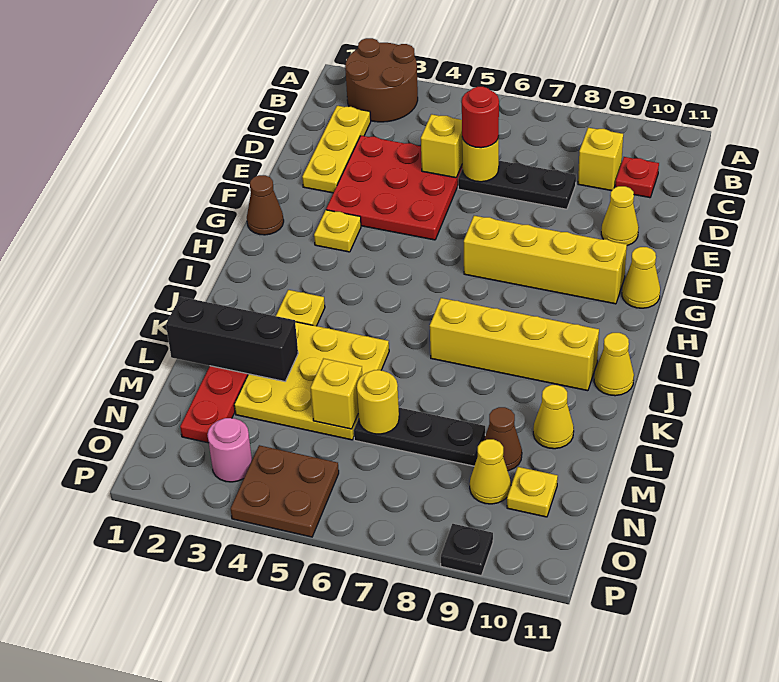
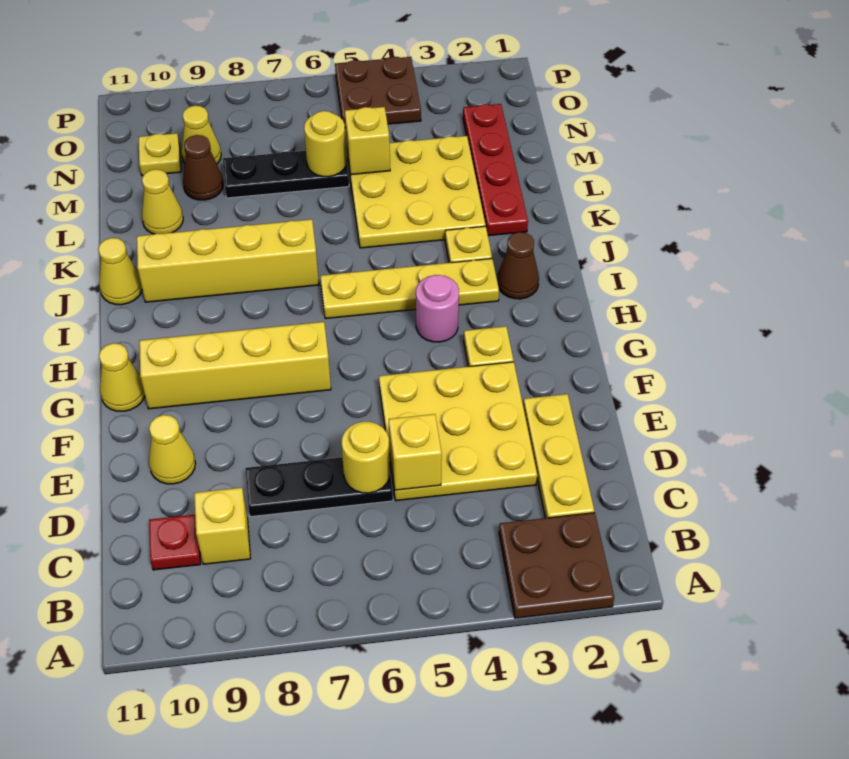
brown 2x2 round brick [345,38,418,122] -> brown 2x2 plate [499,513,614,618]
red 3x3 plate [326,136,462,240] -> yellow 3x3 plate [379,362,537,501]
red 1x1 round brick [462,87,499,148] -> none
brown 1x1 cone [247,175,284,235] -> brown 1x1 cone moved to [497,232,539,299]
none -> yellow 1x4 plate [320,259,499,319]
black 1x3 brick [166,297,298,381] -> none
pink 1x1 round brick [207,418,252,482] -> pink 1x1 round brick moved to [416,275,459,342]
black 1x1 plate [441,524,493,576] -> none

